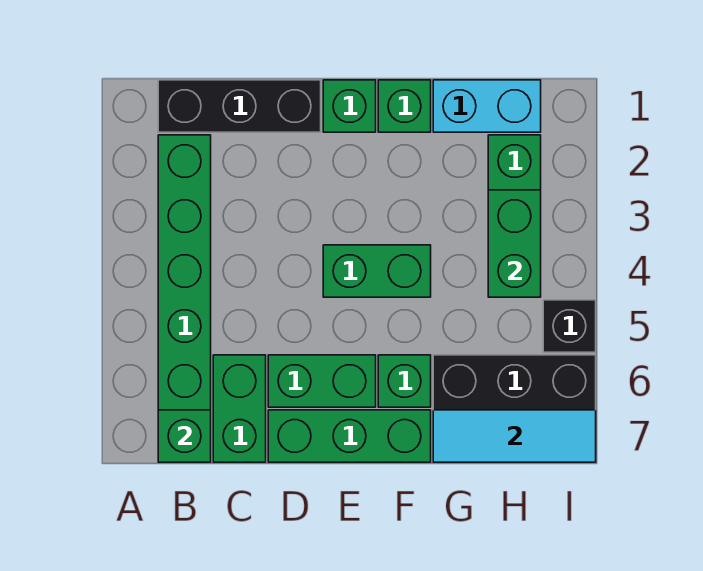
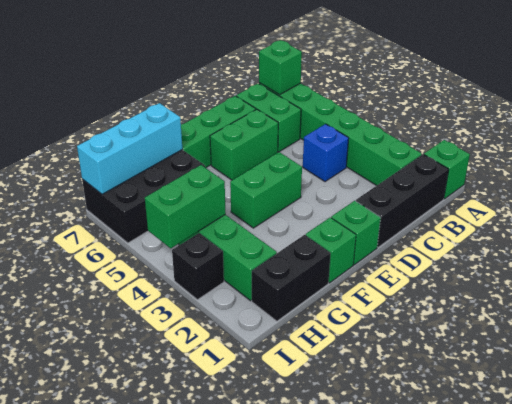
none -> blue 1x1 brick [303,124,349,182]
green 1x1 brick [378,355,431,407] -> green 1x1 brick moved to [424,140,470,199]
cyan 1x2 brick [433,80,541,132] -> black 1x2 brick [252,235,331,321]
cyan 1x3 tile [433,410,596,462] -> cyan 1x3 brick [77,103,182,194]
green 1x2 brick [488,190,541,297] -> green 1x2 brick turned to [145,165,226,248]
black 1x1 brick [543,300,596,352] -> black 1x1 brick moved to [172,233,224,300]

